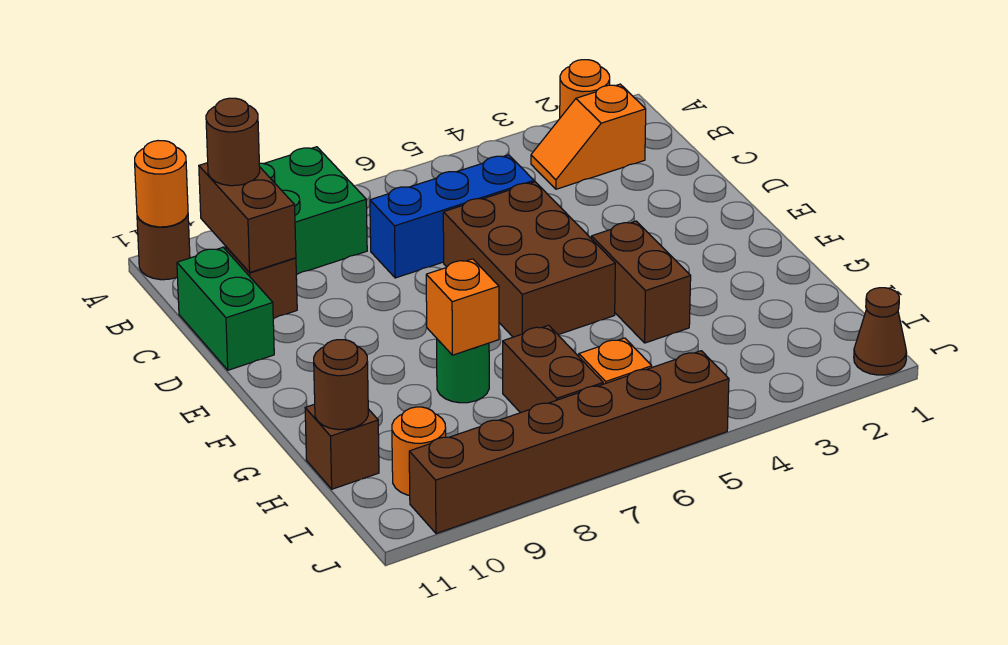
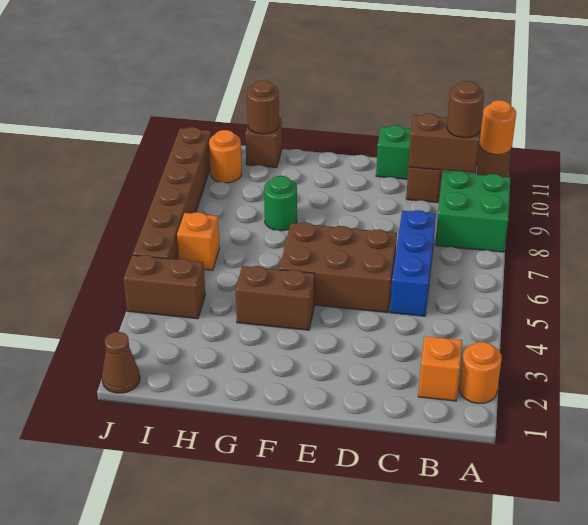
orange 1x1 brick [426,259,499,355] -> none
brown 1x2 brick [503,325,603,413] -> brown 1x2 brick moved to [124,255,205,319]

